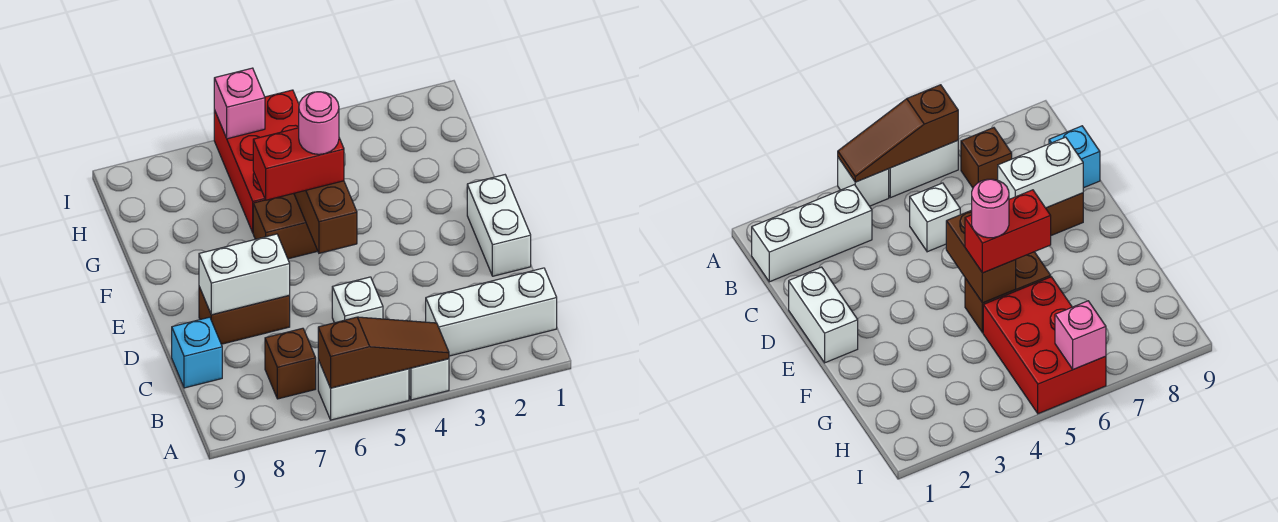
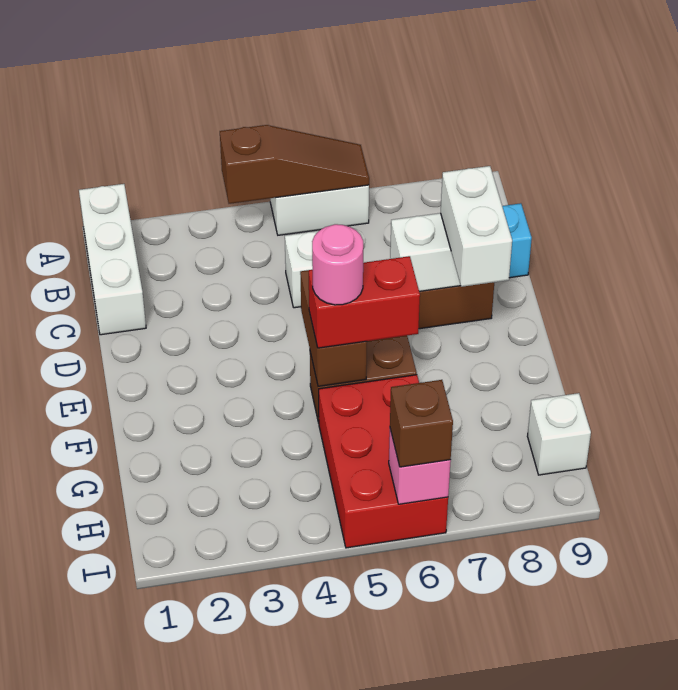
white 1x1 brick [409,359,449,400] -> white 1x1 brick moved to [527,393,591,475]
brown 1x3 slope [318,317,449,388] -> brown 1x3 slope turned to [220,125,369,204]
white 1x3 brick [426,268,557,356] -> white 1x3 brick turned to [79,184,146,335]
brown 1x1 brick [265,328,316,399] -> brown 1x1 brick moved to [390,380,453,467]
white 1x2 brick [467,175,531,276] -> white 1x2 brick moved to [441,166,512,287]

